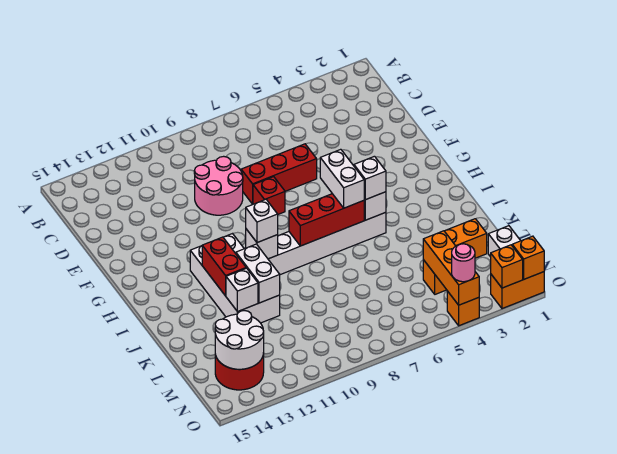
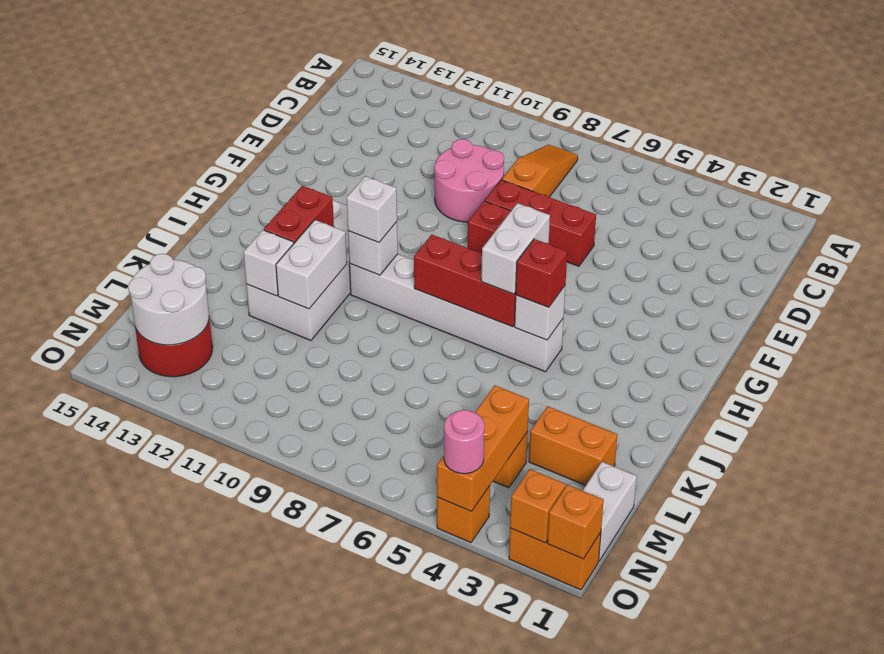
none -> orange 1x3 slope [502,145,578,197]
white 1x1 brick [354,156,386,200] -> red 1x1 brick [515,239,567,308]

